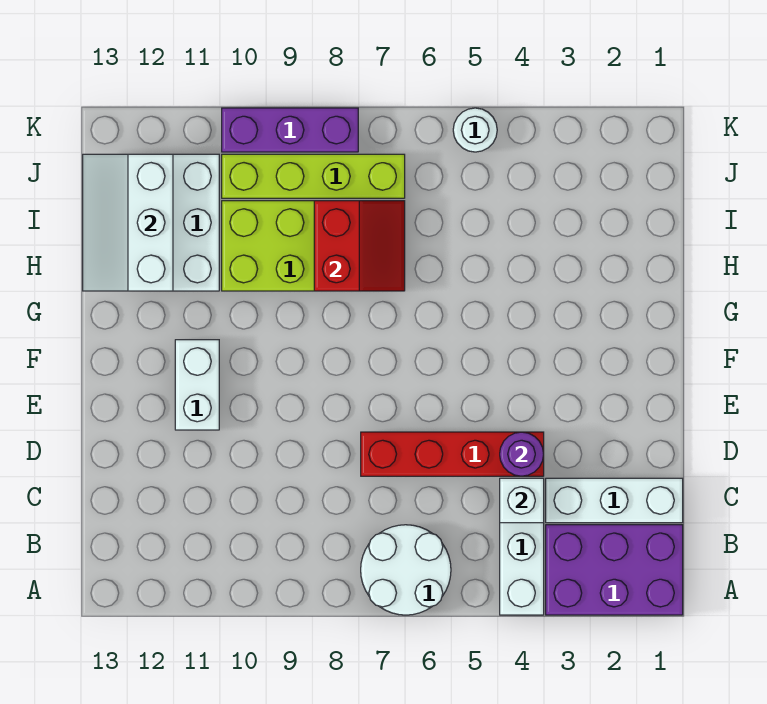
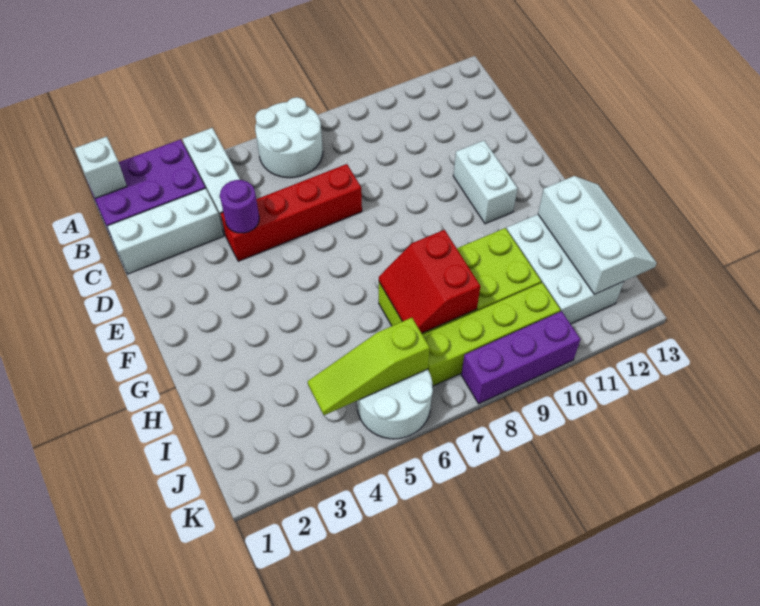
white 1x1 brick [500,478,544,523] -> white 1x1 brick moved to [74,137,127,198]
none -> lime 1x3 slope [308,318,430,415]
white 1x1 round brick [453,108,497,152] -> white 2x2 round brick [357,369,433,439]

